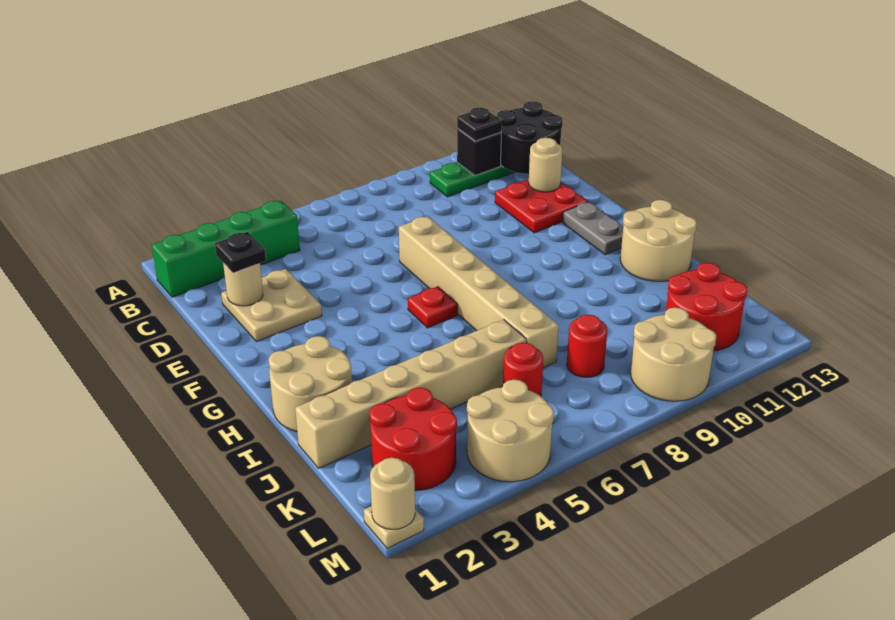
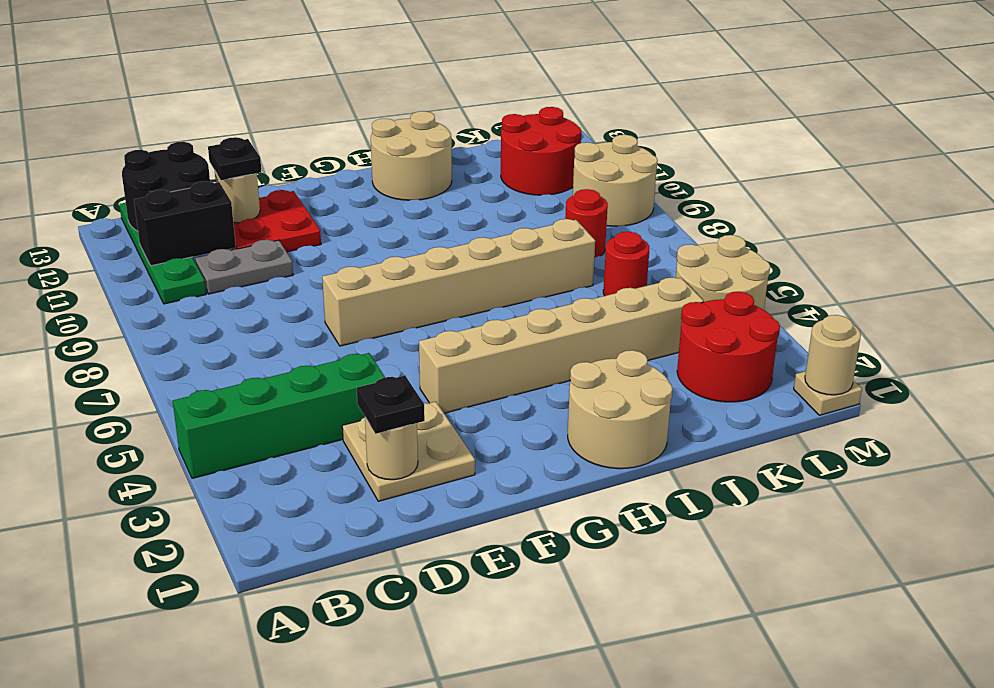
green 1x4 brick [152,200,300,297] -> green 1x4 brick turned to [173,353,385,478]
black 1x1 brick [457,128,501,176] -> black 1x2 brick [134,181,236,266]
black 1x1 plate [457,107,502,141] -> black 1x1 plate moved to [208,137,261,180]
grey 1x2 plate [563,202,623,255] -> grey 1x2 plate moved to [195,240,293,294]
red 1x1 plate [408,287,458,328] -> none
tan 1x6 brick [295,320,526,468] -> tan 1x6 brick turned to [419,278,703,413]

